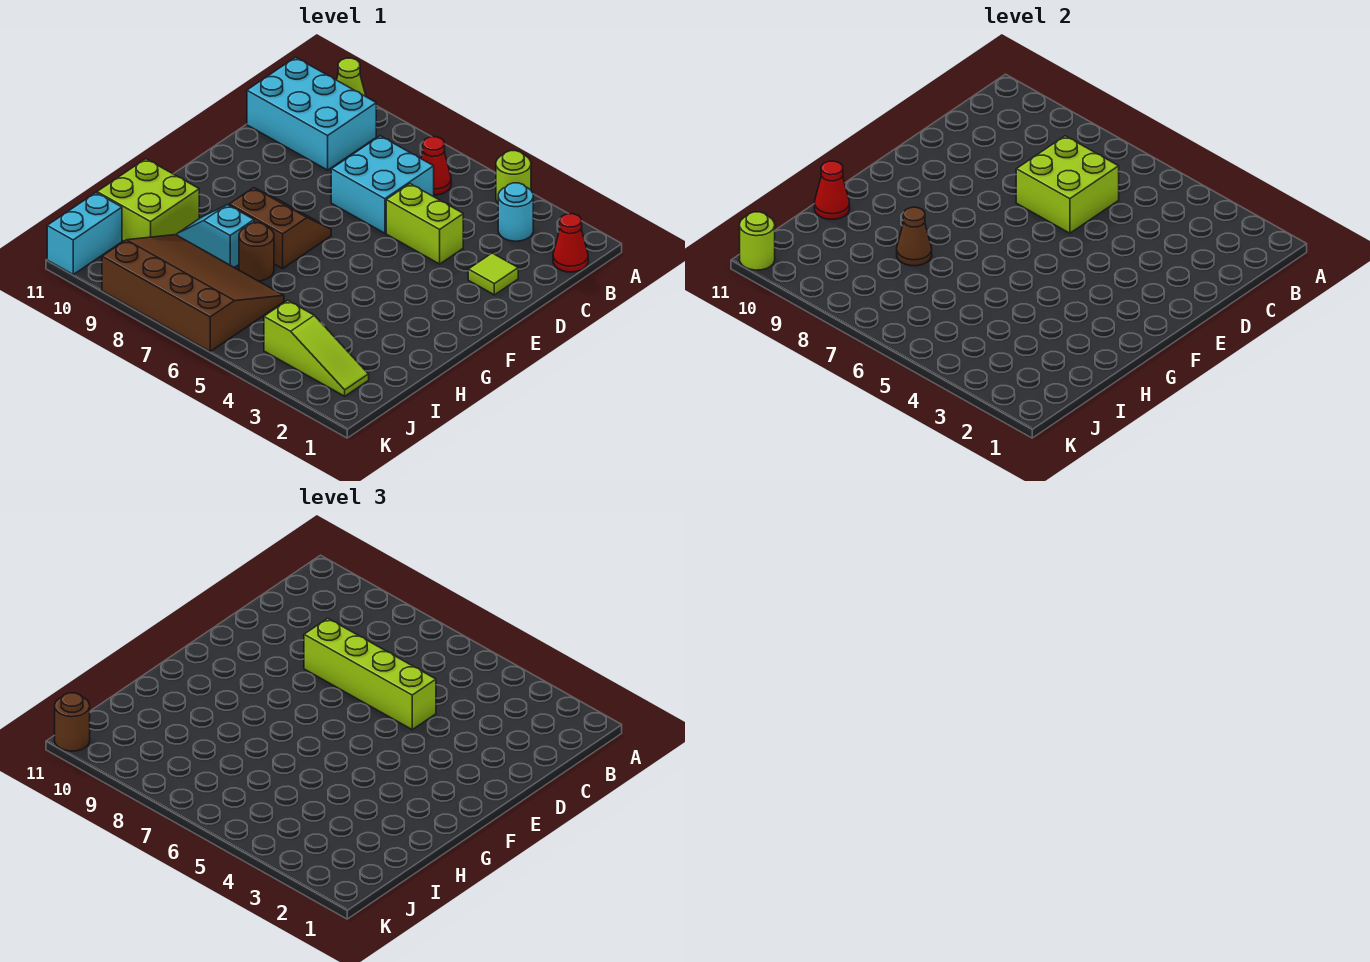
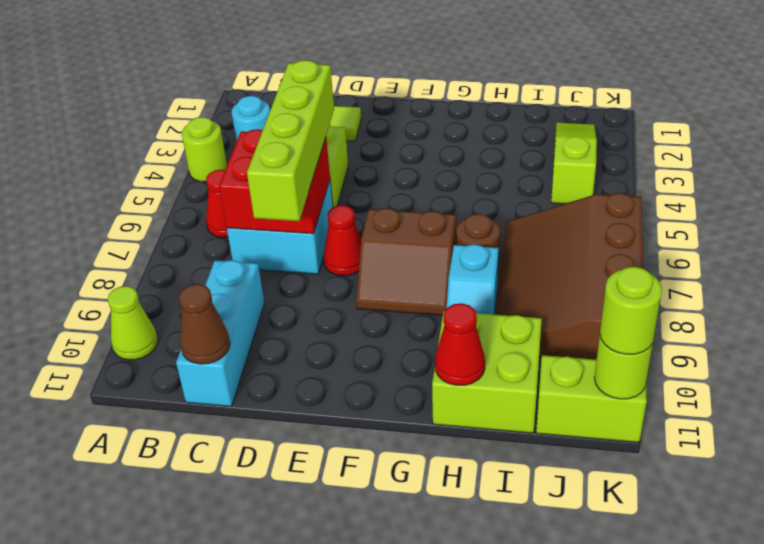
red 1x1 cone [553,214,588,272] -> red 1x1 cone moved to [324,205,361,276]
cyan 2x3 brick [247,57,376,170] -> cyan 1x3 brick [176,260,264,406]
lime 2x2 brick [1016,136,1119,233] -> red 2x2 brick [219,129,330,234]
brown 2x2 slope [229,188,331,268] -> brown 2x2 slope turned to [357,208,456,315]
brown 1x1 cone [897,207,932,266] -> brown 1x1 cone moved to [179,284,230,364]
cyan 1x2 brick [47,193,122,274] -> lime 1x2 brick [536,355,647,442]
brown 1x1 round brick [55,693,90,751] -> lime 1x1 round brick [600,267,662,354]

